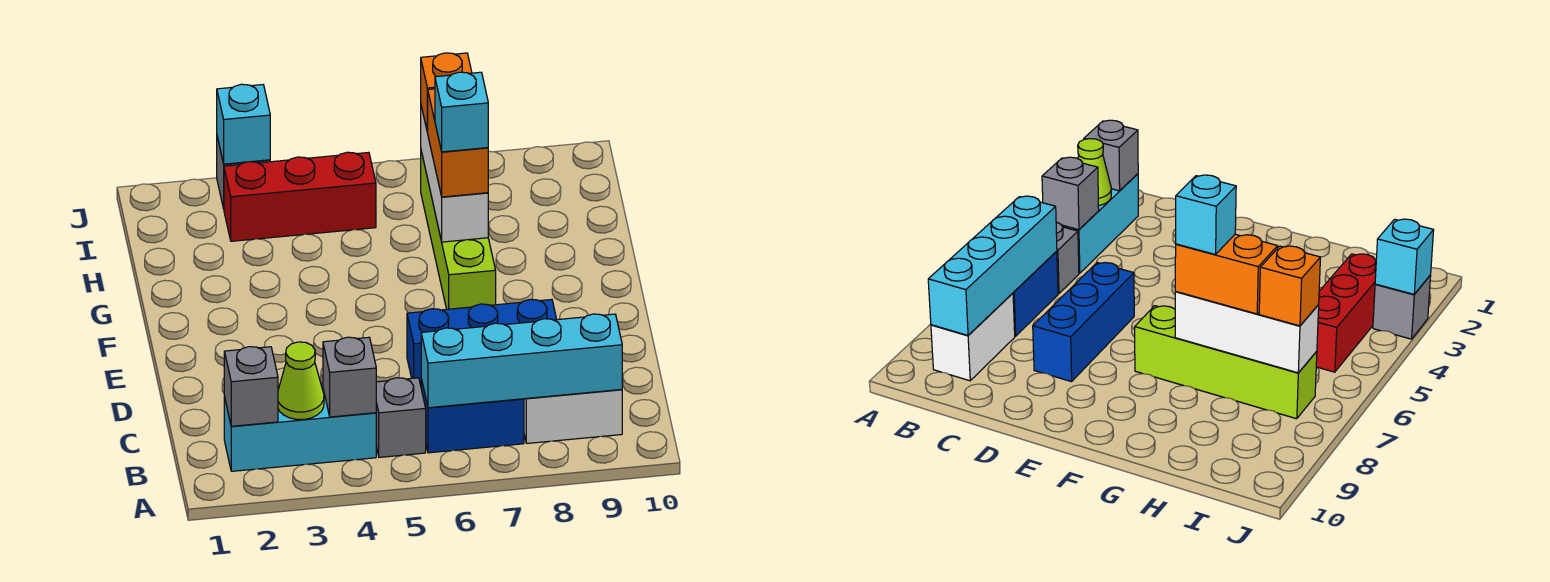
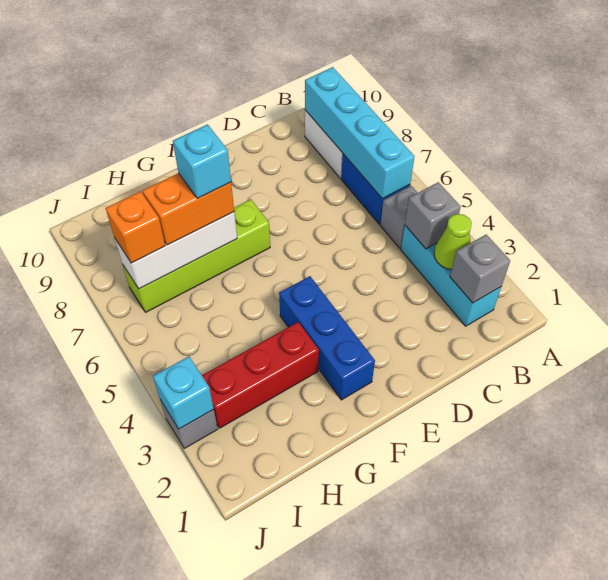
blue 1x3 brick [407,299,557,385] -> blue 1x3 brick moved to [279,276,375,400]
red 1x3 brick [224,152,376,241] -> red 1x3 brick turned to [202,322,319,428]

